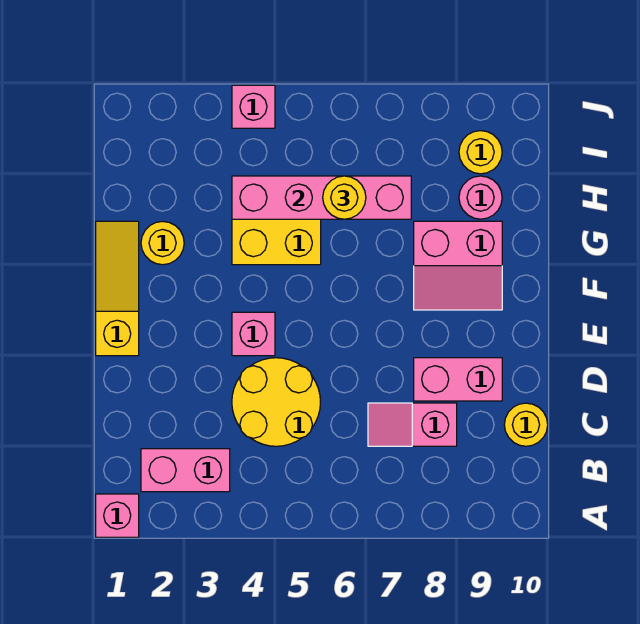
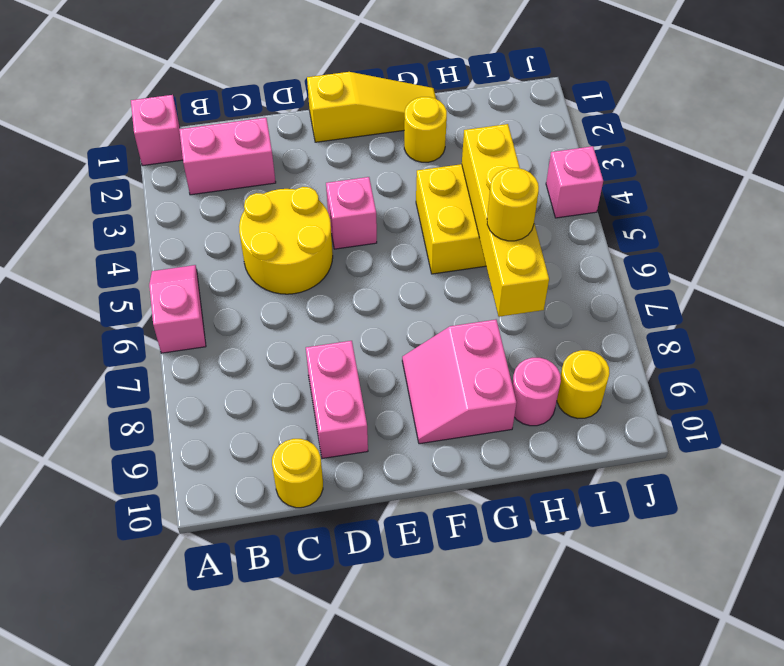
pink 1x2 brick [141,449,230,492] -> pink 1x2 brick turned to [179,118,276,195]
pink 1x2 slope [368,403,457,446] -> pink 1x2 slope moved to [149,265,206,353]
pink 1x4 brick [232,176,411,219] -> yellow 1x4 brick [462,124,549,317]

